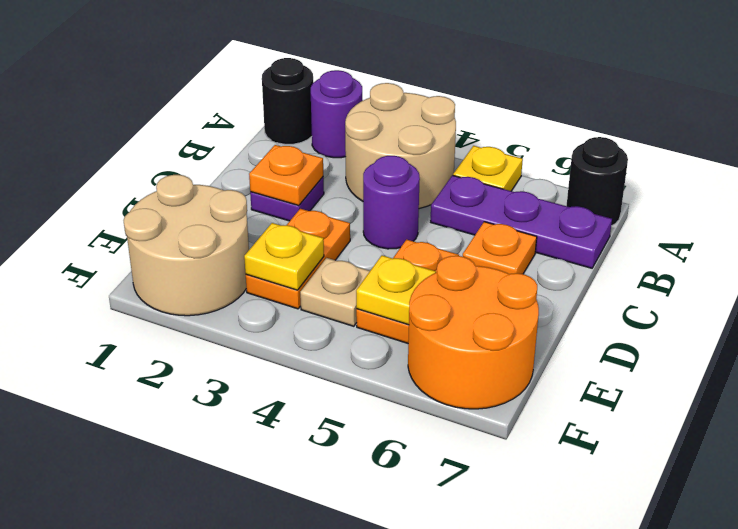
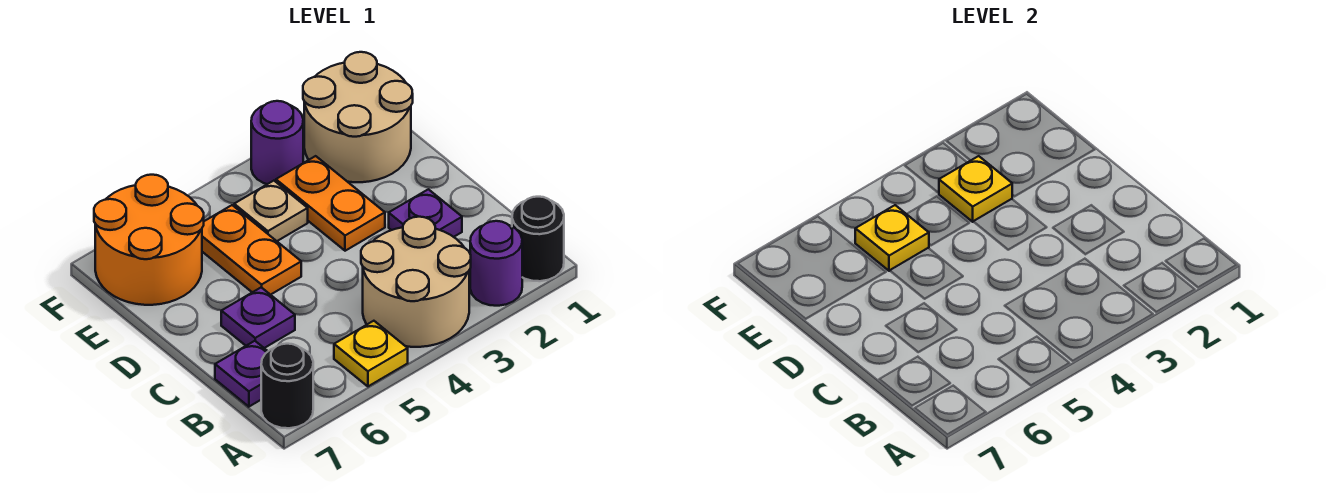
purple 1x3 plate [431,175,612,268] -> purple 1x1 plate [215,341,268,407]
orange 1x1 plate [249,145,323,206] -> none
purple 1x1 round brick [363,156,420,249] -> purple 1x1 round brick moved to [251,101,303,184]
orange 1x1 plate [463,222,537,274] -> purple 1x1 plate [221,287,295,348]

